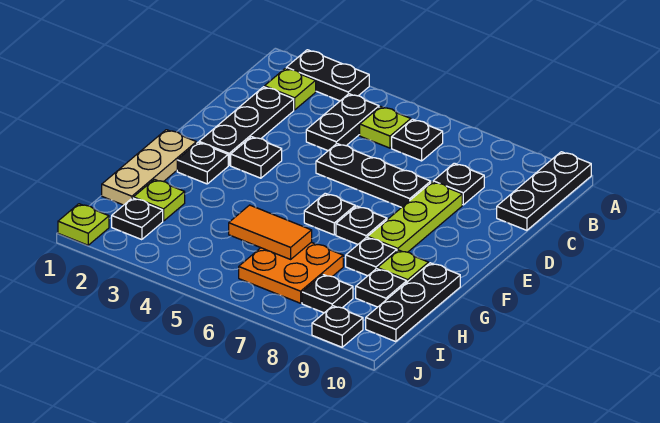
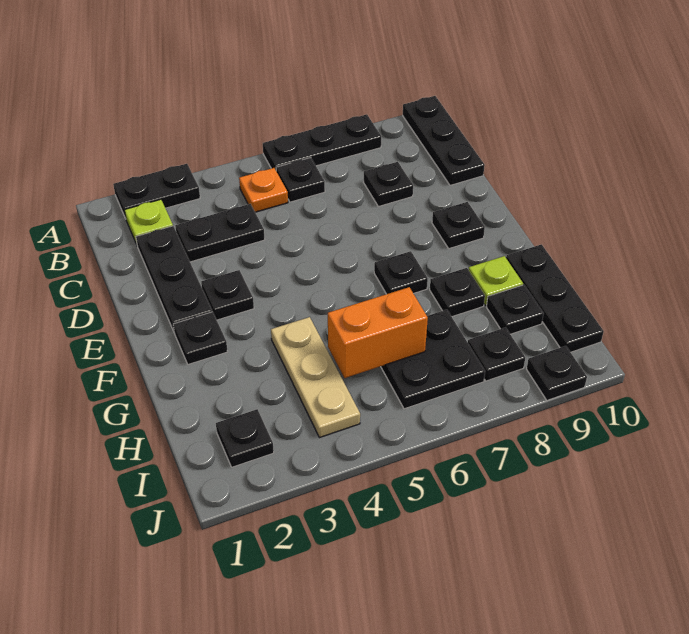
black 1x2 plate [306,94,379,151] -> black 1x2 plate turned to [175,204,265,262]
lime 1x1 plate [360,106,411,148] -> orange 1x1 plate [239,168,288,212]
black 1x3 plate [316,144,431,208] -> black 1x3 plate moved to [263,114,381,170]
lime 1x3 plate [368,182,462,252] -> none
tan 1x3 plate [102,130,196,205] -> tan 1x3 plate moved to [271,317,360,438]
black 1x1 plate [304,193,355,235] -> black 1x1 plate moved to [432,202,485,249]
lime 1x1 plate [133,179,185,221] -> none
orange 1x2 tile [229,205,312,259] -> orange 1x2 brick [328,287,428,378]
orange 2x2 plate [239,242,343,303] -> black 2x2 plate [381,310,485,409]
lime 1x1 plate [58,204,109,245] -> none

